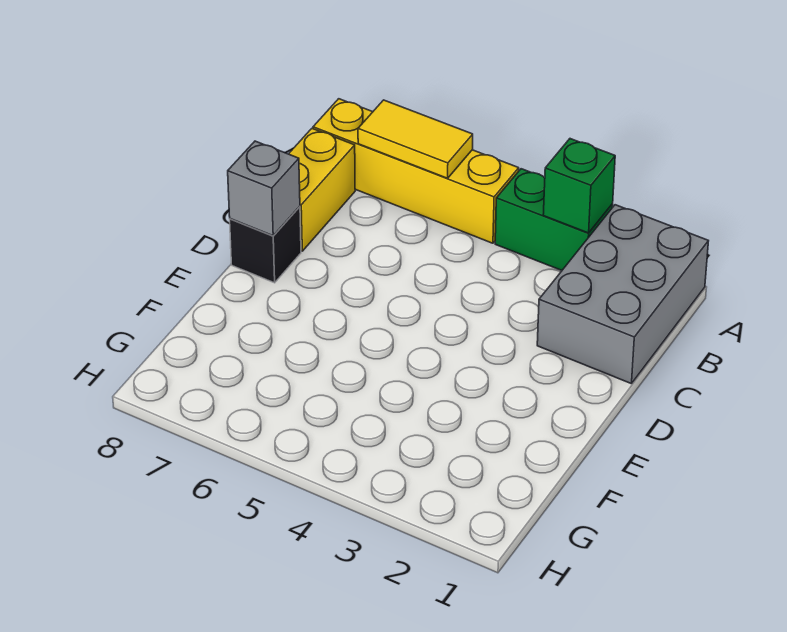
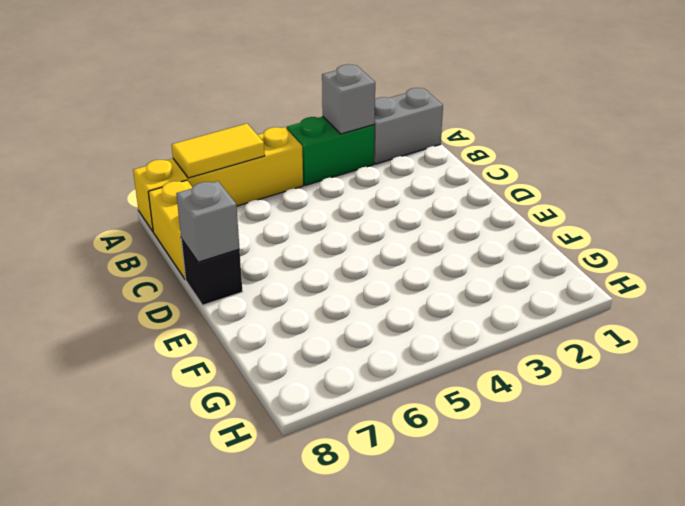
grey 2x3 brick [537,205,708,384] -> grey 1x2 brick [374,88,443,164]
green 1x1 brick [543,139,615,233] -> grey 1x1 brick [322,64,375,134]

